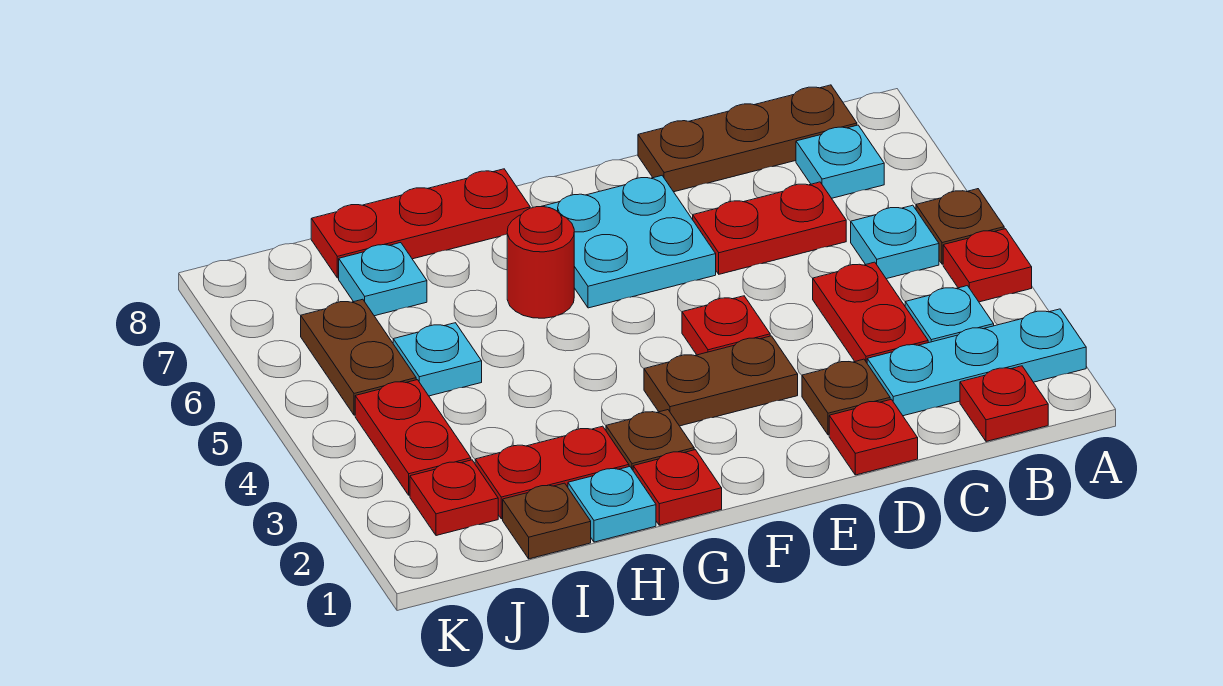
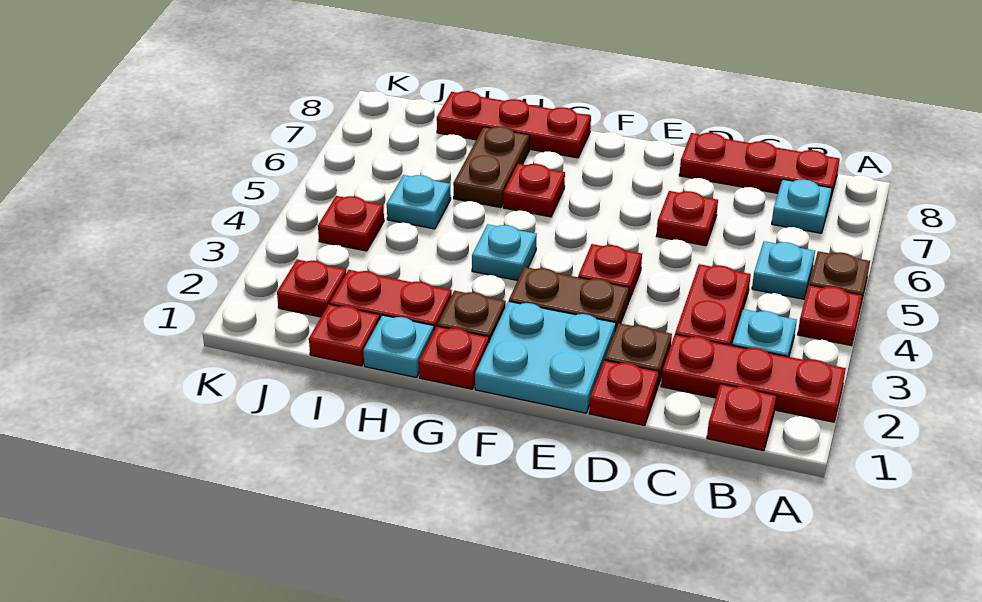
cyan 1x3 plate [867,309,1086,416] -> red 1x3 plate [661,334,846,422]
brown 1x3 plate [638,85,857,192] -> red 1x3 plate [679,133,840,200]
red 1x2 plate [693,182,846,274] -> red 1x1 plate [657,191,718,246]
cyan 2x2 plate [541,176,716,308] -> cyan 2x2 plate moved to [475,301,616,413]
red 1x1 round brick [507,207,574,318] -> red 1x1 plate [503,164,565,217]
brown 1x1 plate [503,483,591,559] -> red 1x1 plate [309,304,380,366]
cyan 1x1 plate [339,243,427,316] -> cyan 1x1 plate moved to [472,224,537,280]
red 1x2 plate [355,380,471,495] -> red 1x1 plate [318,196,384,251]
brown 1x2 plate [301,299,416,415] -> brown 1x2 plate moved to [453,126,529,208]

